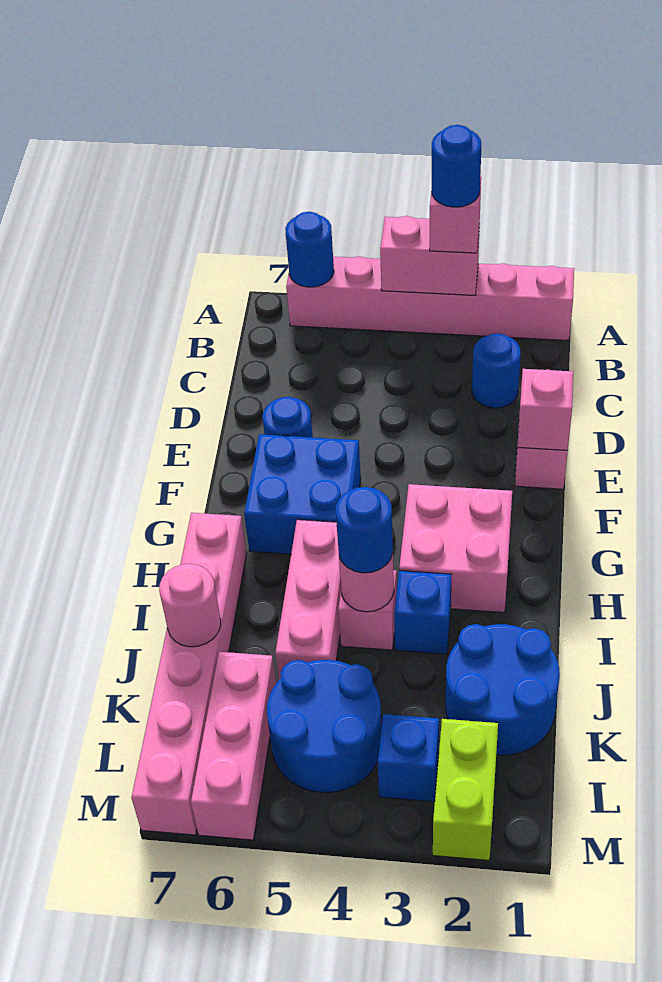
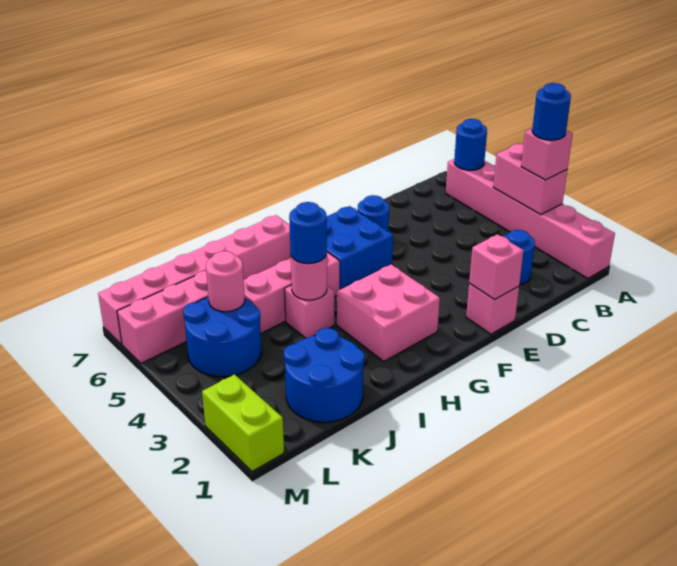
blue 1x1 brick [394,571,451,654] -> none
pink 1x1 round brick [159,564,221,647] -> pink 1x1 round brick moved to [206,251,245,312]
lime 1x2 brick [433,719,498,860] -> lime 1x2 brick turned to [202,375,284,472]
blue 1x1 brick [378,714,439,802] -> none

